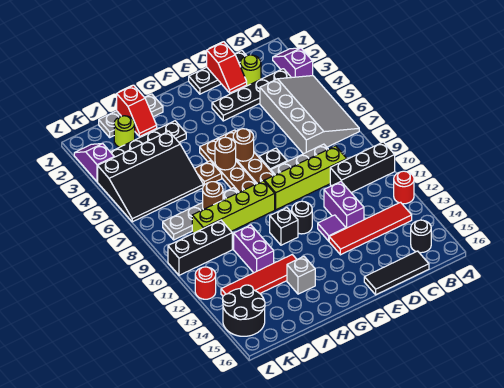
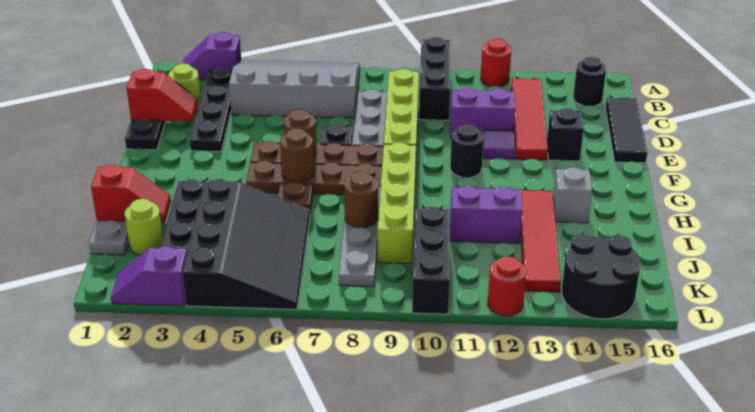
black 1x1 brick [270,208,298,245] -> black 1x1 brick moved to [547,108,584,161]

